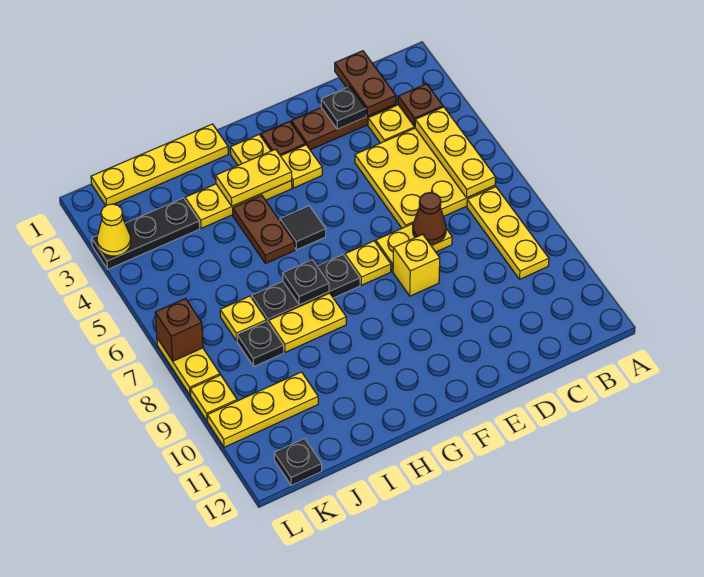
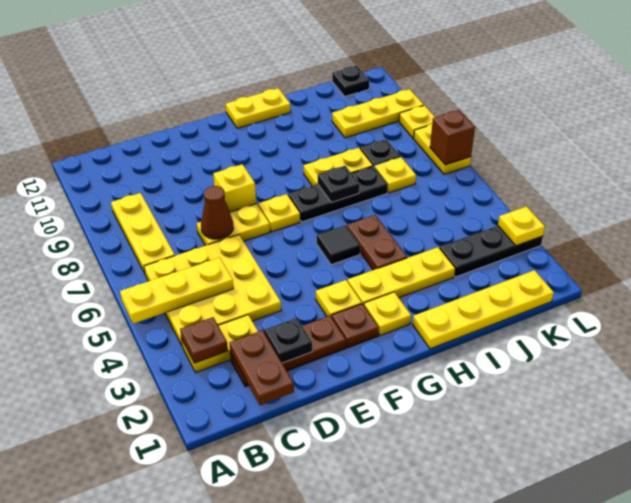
yellow 1x3 plate [415,107,496,198] -> yellow 1x3 plate turned to [120,258,233,324]
yellow 1x2 plate [216,149,292,206] -> yellow 1x2 plate moved to [226,88,291,128]
yellow 1x1 cone [97,204,131,256] -> yellow 1x1 plate [498,206,545,246]

